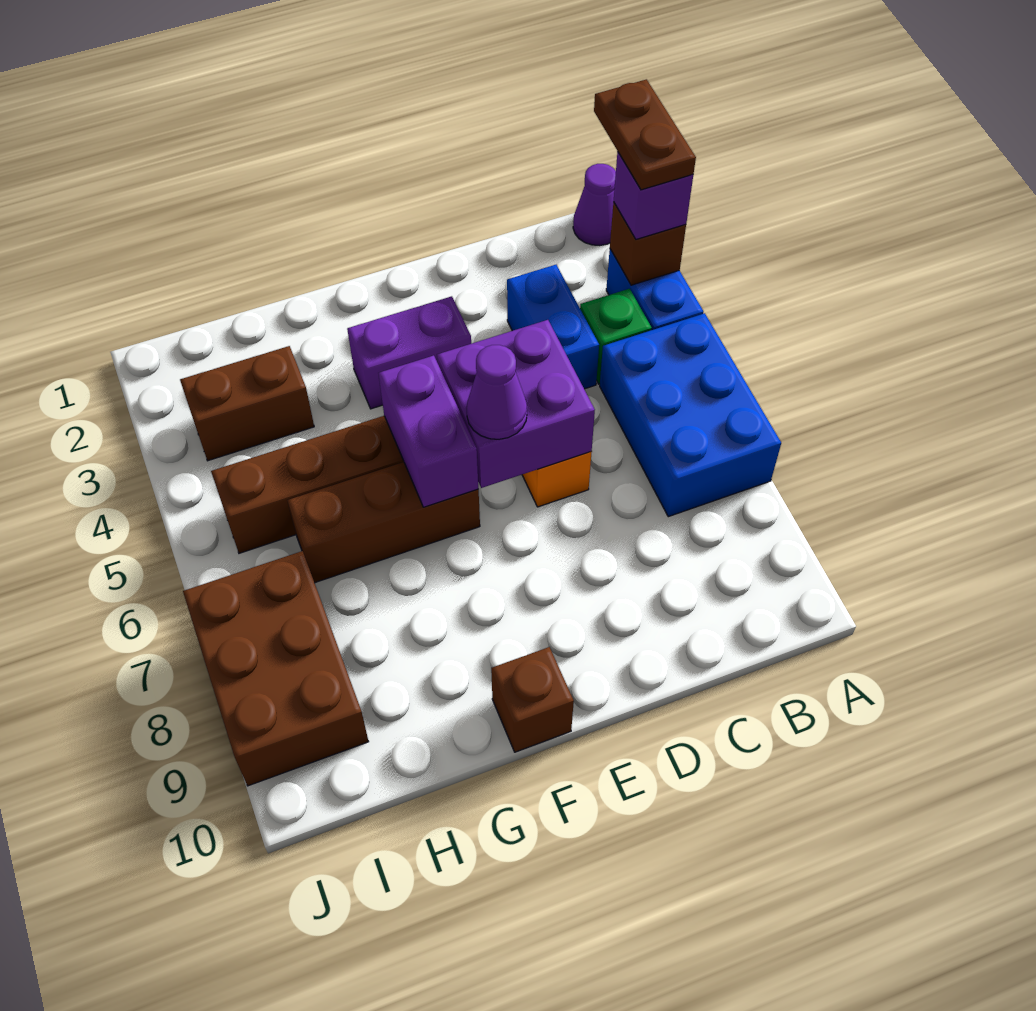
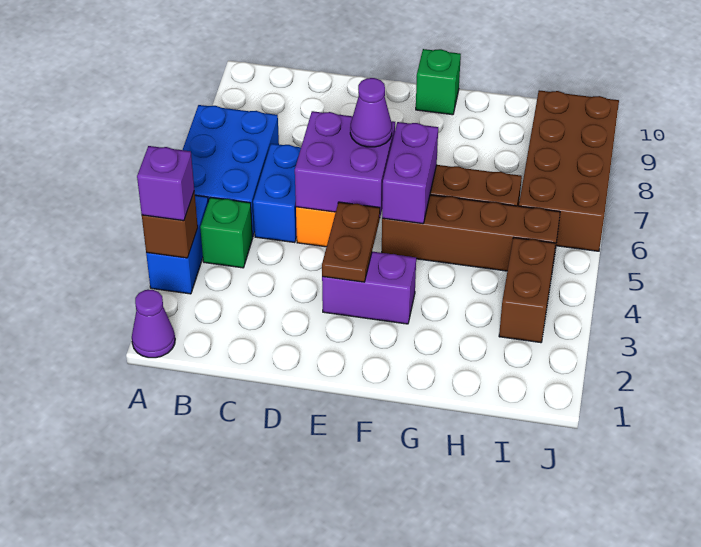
brown 1x2 plate [594,79,696,190] -> brown 1x2 plate moved to [322,202,380,282]
blue 1x2 brick [507,265,599,389] -> blue 1x2 brick moved to [253,144,301,243]
brown 1x1 brick [491,647,574,752] -> green 1x1 brick [416,49,461,115]
brown 1x2 brick [180,346,314,461] -> brown 1x2 brick turned to [499,238,555,343]
brown 2x3 brick [183,551,369,786] -> brown 2x4 brick [519,90,619,251]

